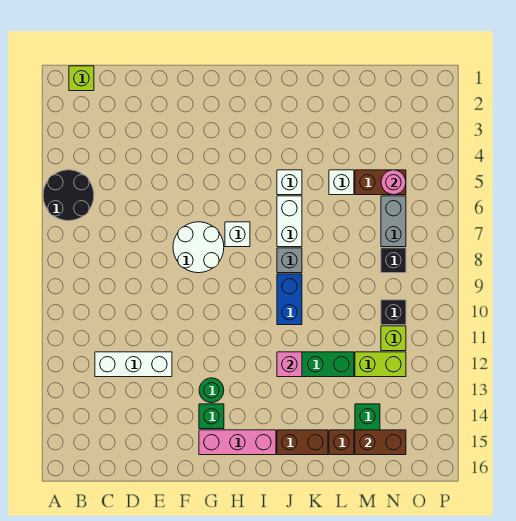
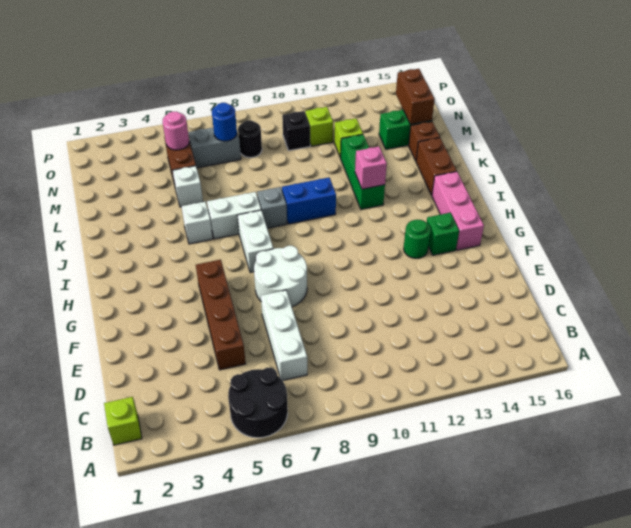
white 1x3 brick [95,352,172,377] -> white 1x3 brick moved to [261,290,307,381]
none -> brown 1x4 brick [196,260,246,370]
white 1x1 brick [225,222,250,247] -> white 1x2 brick [237,210,273,273]
lime 1x2 brick [355,352,406,377] -> lime 1x1 brick [334,118,363,158]
none -> blue 1x1 round brick [212,103,237,141]
black 1x1 brick [381,248,406,273] -> black 1x1 round brick [238,120,262,158]

